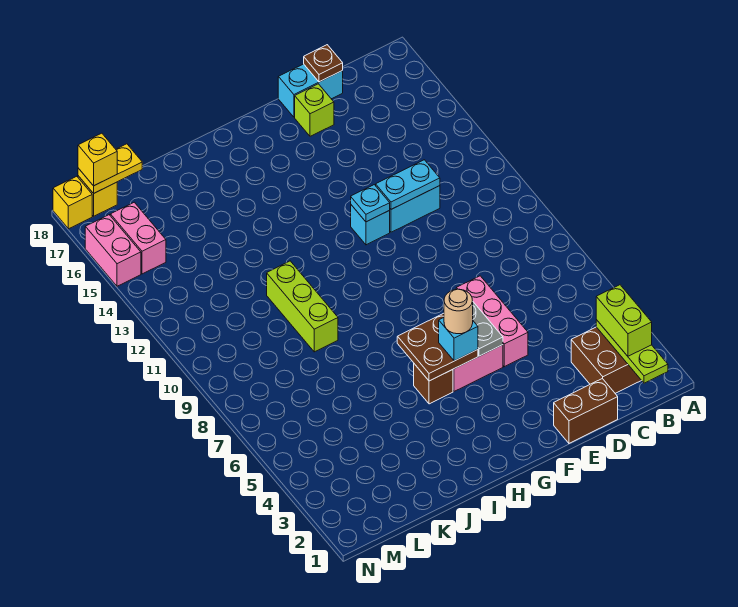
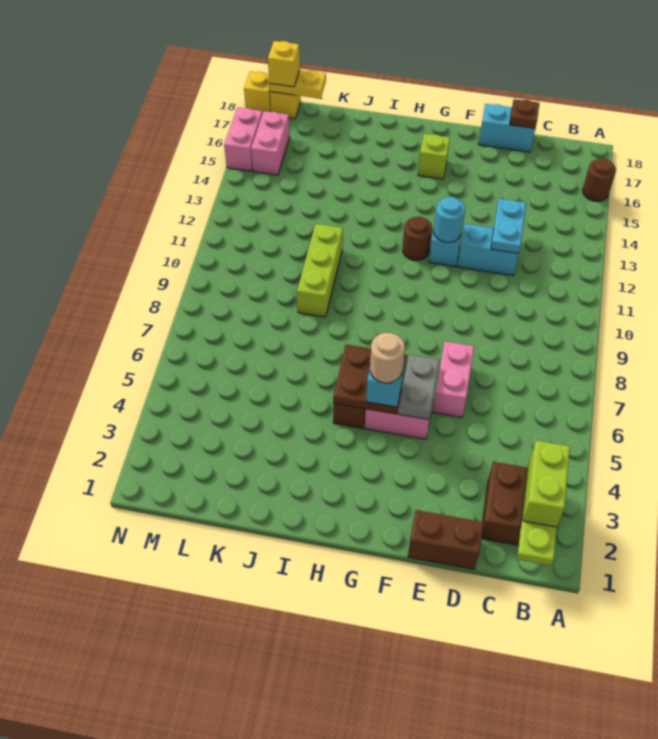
none -> brown 1x1 round brick [583,158,616,201]
cyan 1x2 plate [376,160,440,209] -> cyan 1x2 plate turned to [491,199,526,253]
pink 1x3 brick [456,276,528,367] -> pink 1x2 brick [433,342,474,418]
lime 1x1 brick [295,84,334,136] -> lime 1x1 brick moved to [418,134,450,179]
cyan 1x1 plate [351,185,390,222] -> cyan 1x1 round brick [434,197,465,242]
none -> brown 1x1 round brick [403,217,432,260]

